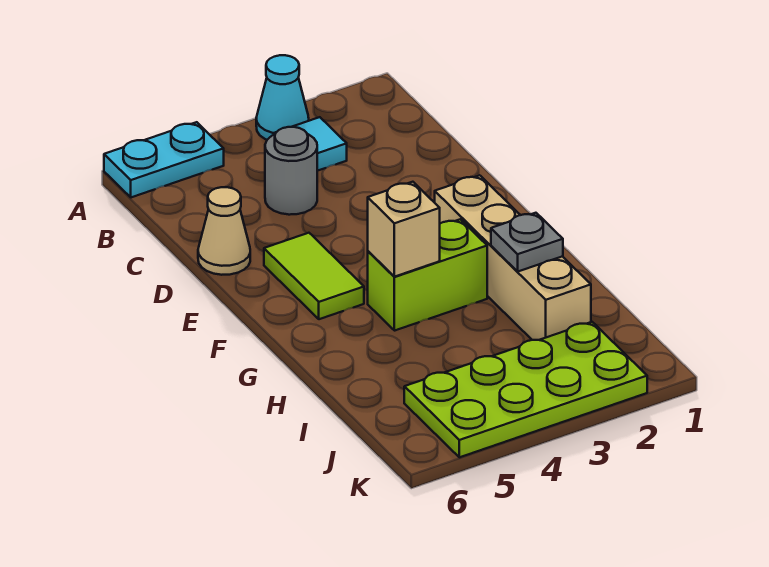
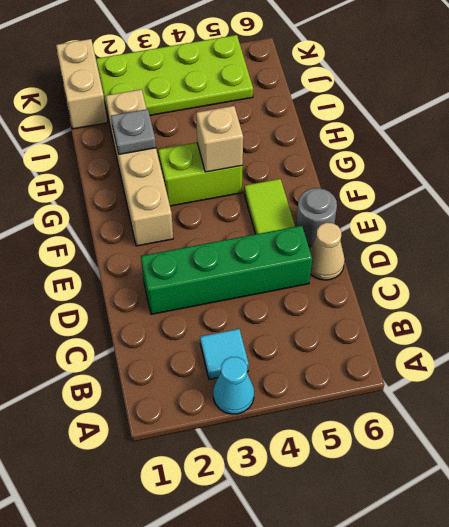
cyan 1x2 plate [104,122,224,197] -> none
grey 1x1 round brick [265,127,317,215] -> grey 1x1 round brick moved to [296,188,337,246]
none -> green 1x4 brick [141,226,312,314]
none -> tan 1x2 brick [56,39,107,129]

